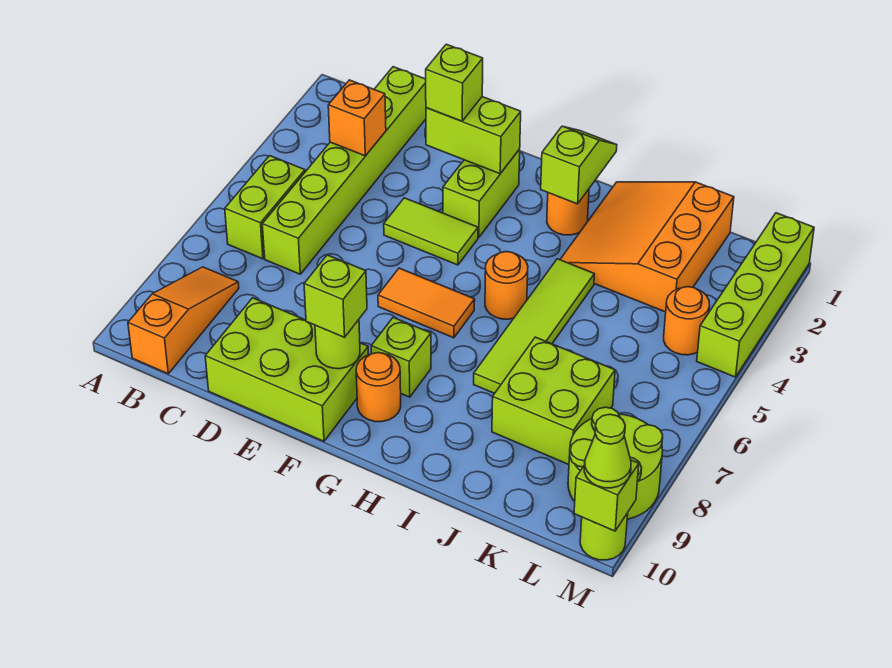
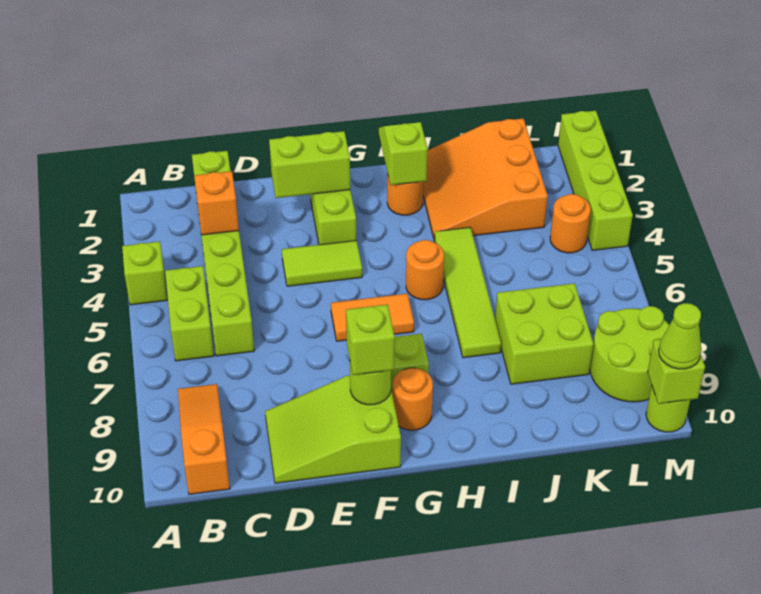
lime 2x3 brick [205,298,368,441] -> lime 2x3 slope [265,376,401,483]
lime 1x1 brick [426,44,483,121] -> lime 1x1 brick moved to [122,242,167,305]

